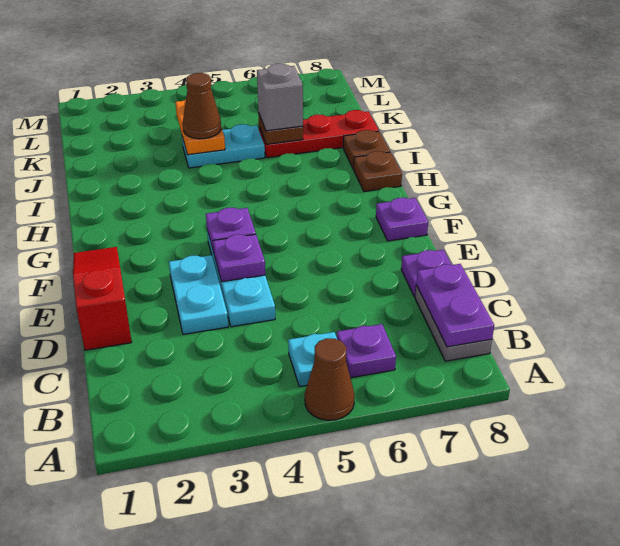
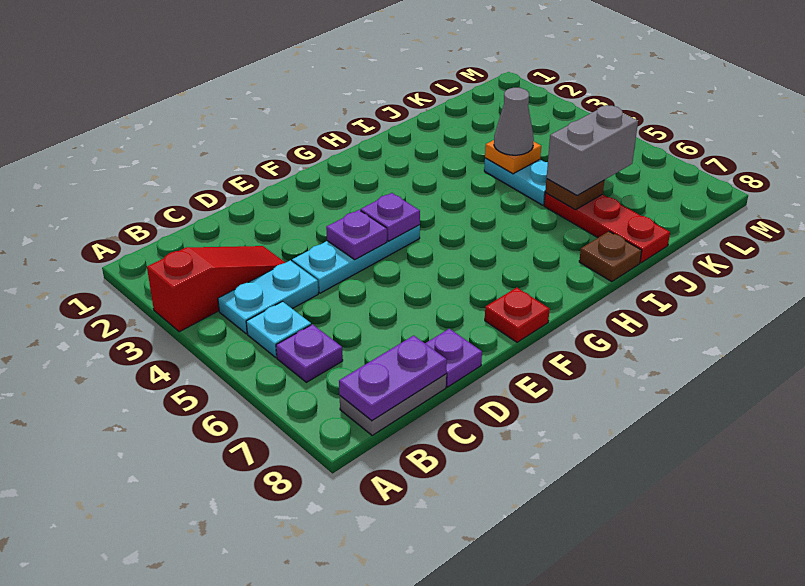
brown 1x1 cone [305,338,355,420] -> none
red 1x3 slope [73,247,132,350] -> red 1x3 slope moved to [147,246,285,332]
cyan 1x2 plate [169,255,228,334] -> cyan 1x2 plate moved to [218,260,318,334]
purple 1x1 plate [376,198,428,241] -> red 1x1 plate [485,288,550,342]
brown 1x1 plate [354,151,402,192] -> none
orange 1x2 plate [175,99,225,155] -> orange 1x1 plate [485,140,541,174]
brown 1x1 cone [183,73,221,139] -> grey 1x1 cone [494,88,534,155]
grey 1x1 brick [257,64,303,131] -> grey 1x2 brick [547,105,638,195]

